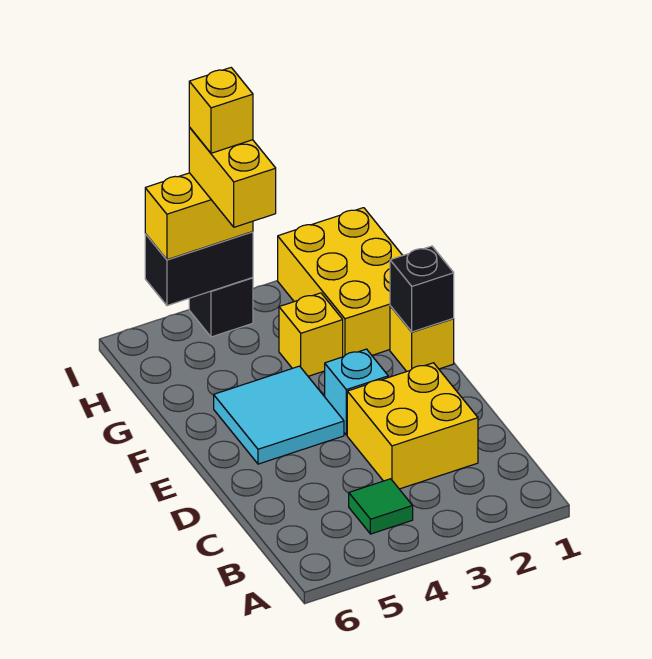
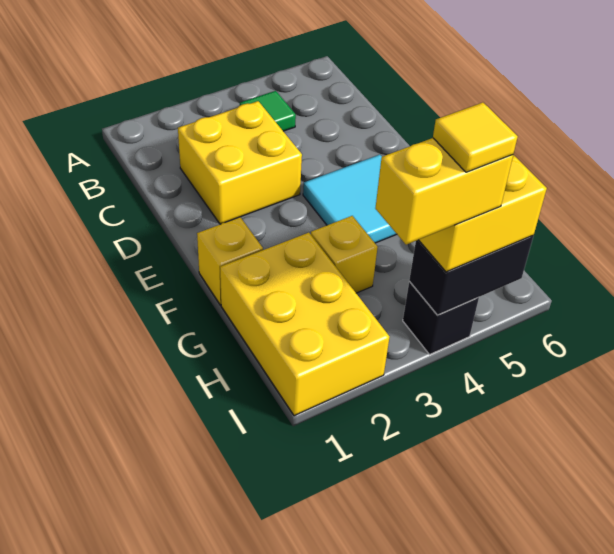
cyan 1x1 brick [325,349,388,435] -> none
black 1x1 brick [390,246,454,332] -> none
yellow 1x2 brick [189,127,276,227] -> yellow 1x2 brick turned to [375,138,513,245]
yellow 1x1 brick [189,68,253,153] -> yellow 1x1 tile [433,102,518,172]

